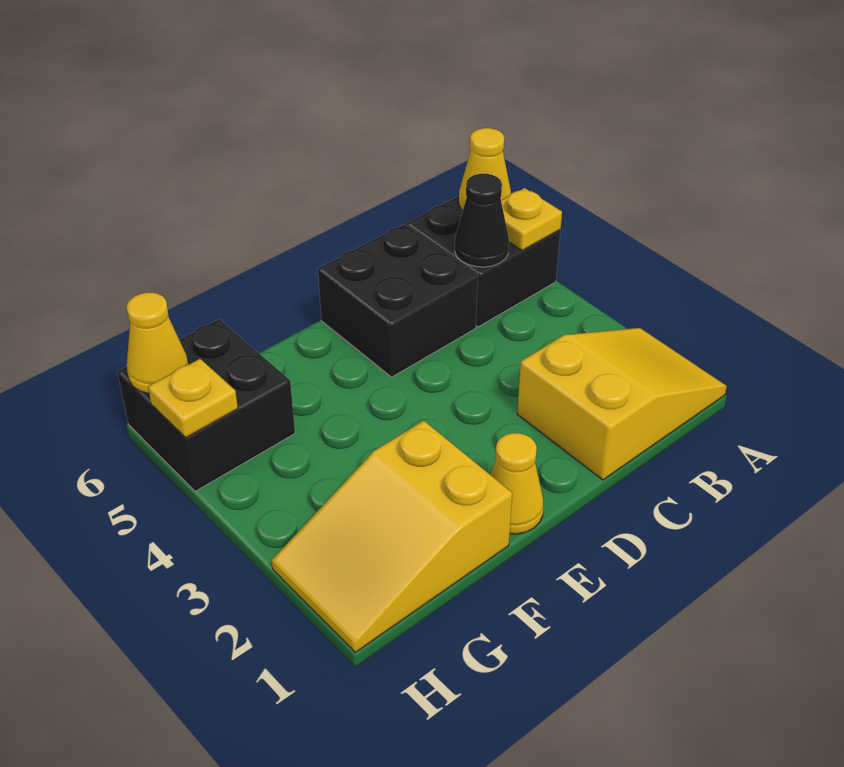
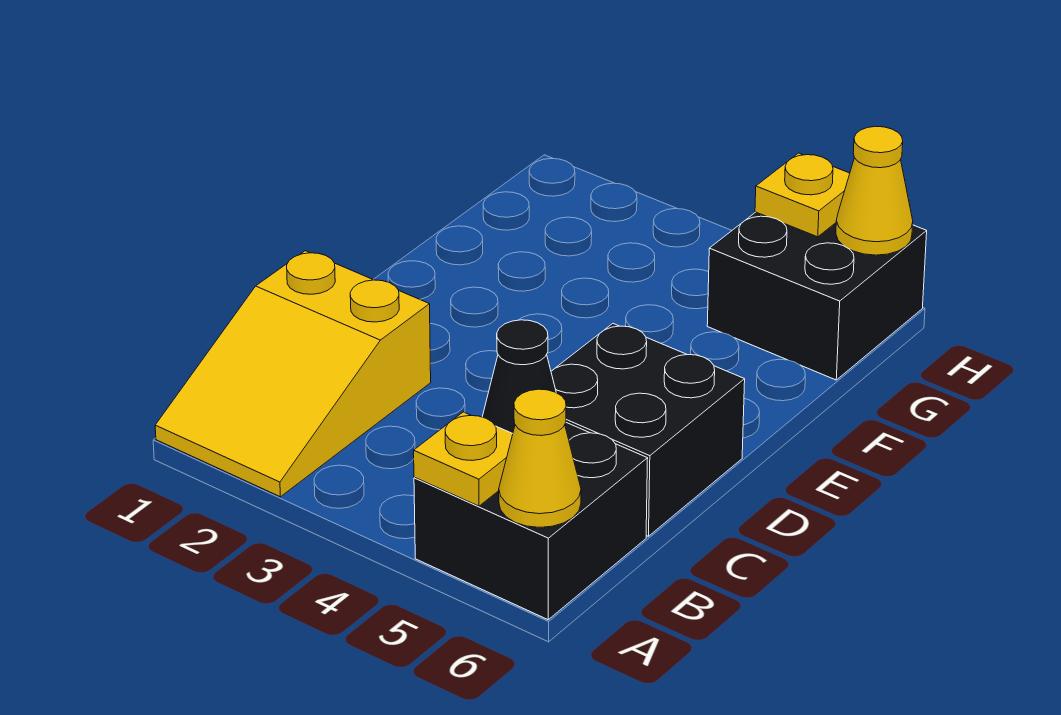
yellow 1x1 cone [490,433,543,534] -> none
yellow 2x3 slope [272,421,512,652] -> none

